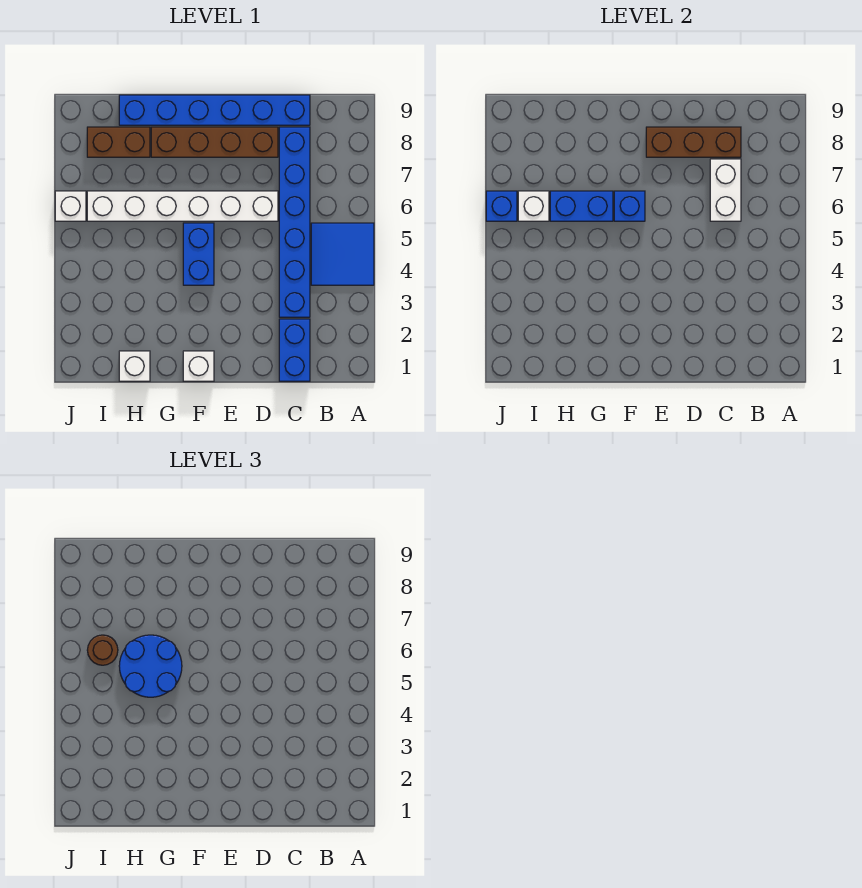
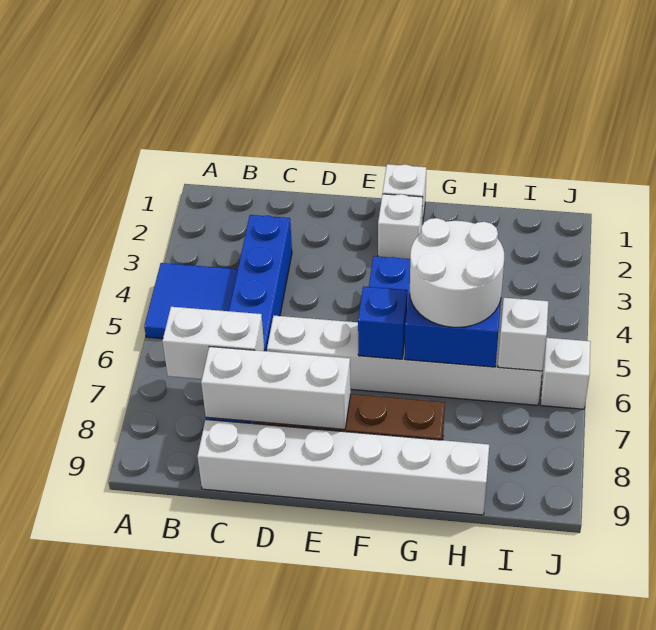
blue 1x2 brick [279,319,310,381] -> none
white 1x2 brick [710,159,741,221] -> white 1x2 brick turned to [163,307,264,379]
brown 1x3 brick [646,127,741,157] -> white 1x3 brick [201,346,351,429]
blue 1x6 brick [119,95,310,125] -> white 1x6 brick [197,420,489,515]
blue 2x2 round brick [119,635,182,697] -> white 2x2 round brick [410,218,504,327]
white 1x1 brick [119,351,150,381] -> white 1x1 brick moved to [378,194,423,259]
brown 1x2 brick [87,127,150,157] -> none
brown 1x1 round brick [87,635,118,665] -> none
blue 1x1 brick [486,191,517,221] -> none

